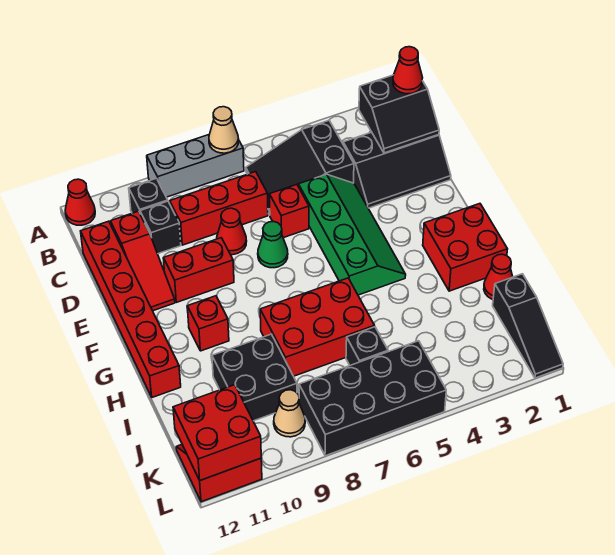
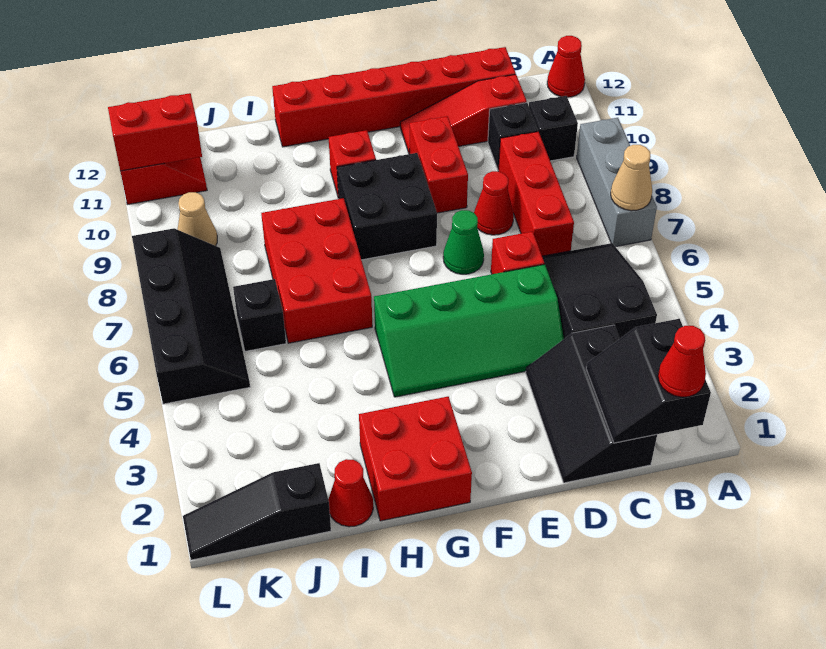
black 2x2 brick [212,334,297,421] -> black 2x2 brick moved to [337,153,437,260]
black 2x4 brick [299,341,446,456] -> black 2x4 slope [132,228,250,404]
red 2x2 brick [173,385,261,480] -> red 1x2 brick [108,93,202,171]

